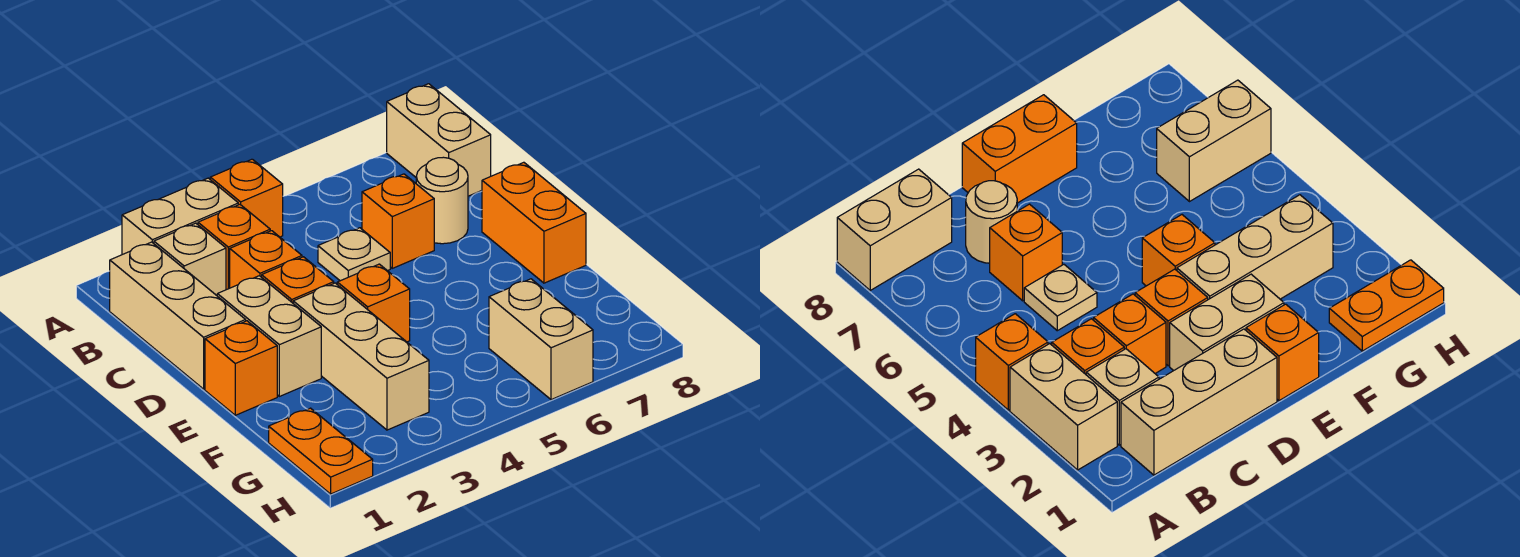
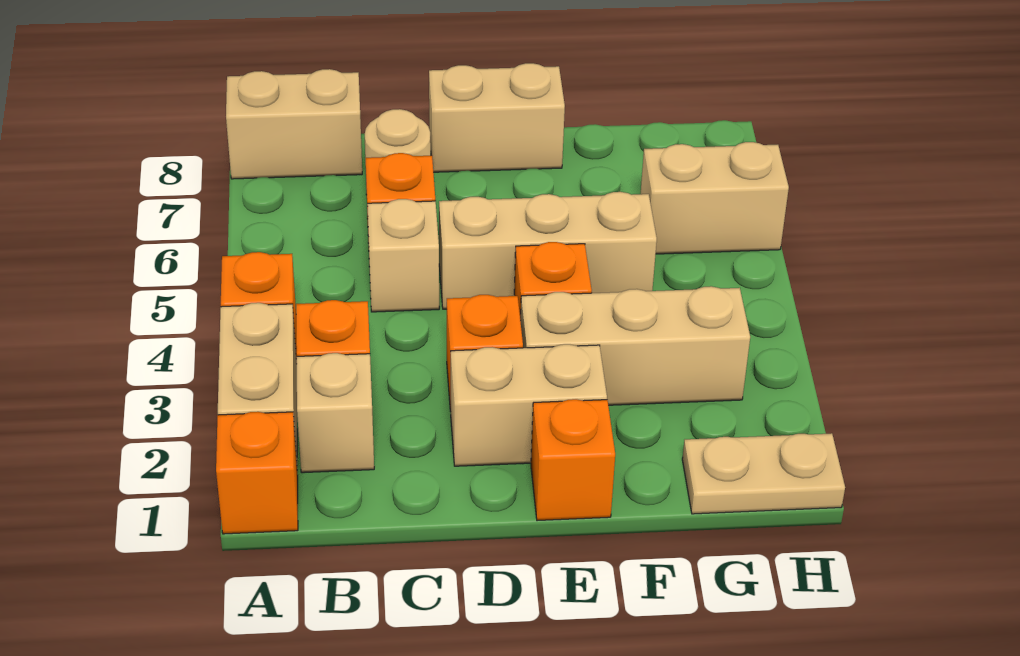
tan 1x3 brick [110,242,246,389] -> tan 1x3 brick moved to [439,192,657,309]
orange 1x1 brick [230,231,302,288] -> orange 1x1 brick moved to [216,412,298,534]
tan 1x1 plate [318,228,390,281] -> tan 1x1 brick [367,199,439,312]
orange 1x2 brick [482,162,586,283] -> tan 1x2 brick [429,63,565,172]
orange 1x2 plate [269,408,373,494] -> tan 1x2 plate [682,433,845,514]

